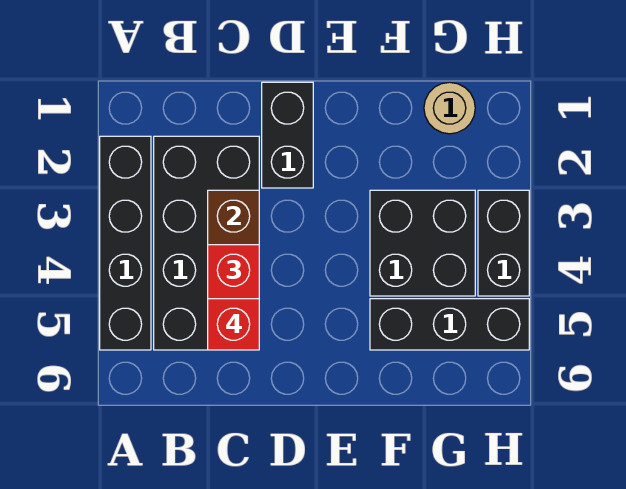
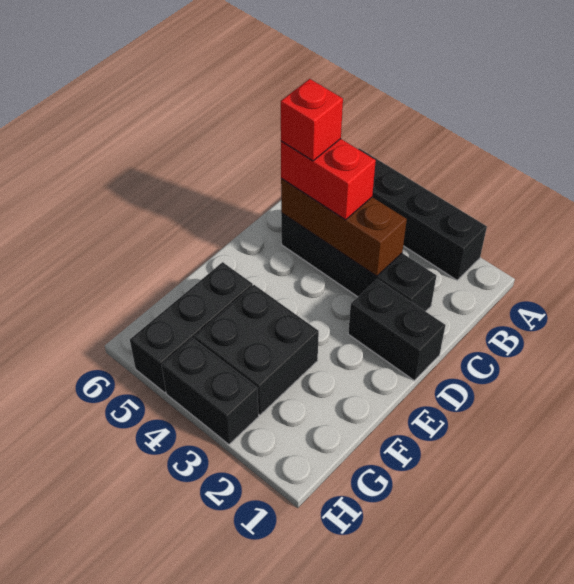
black 2x4 brick [154,136,259,350] -> black 1x4 brick [281,213,436,311]
tan 1x1 round brick [424,82,475,134] -> none

